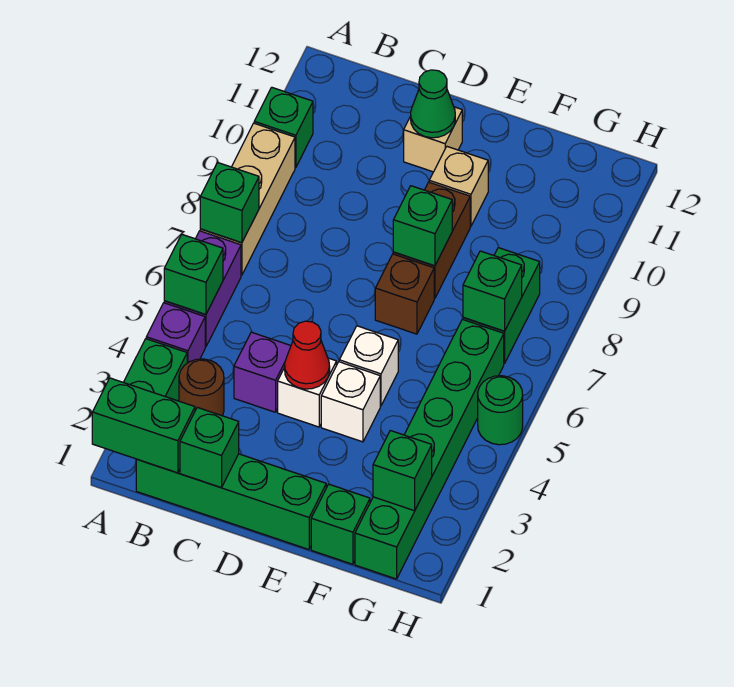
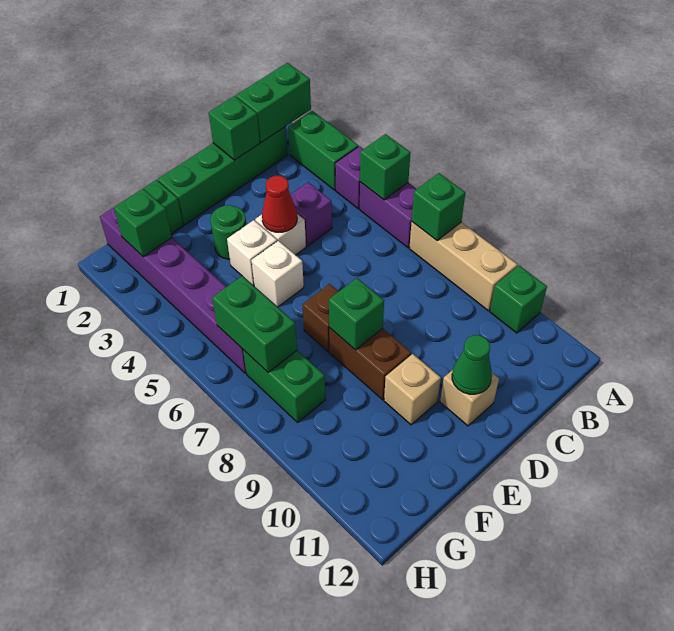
brown 1x1 round brick [179,359,224,416] -> none
green 1x6 brick [355,319,504,579] -> purple 1x6 brick [100,208,246,373]
green 1x1 brick [463,251,522,331] -> green 1x2 brick [212,276,297,372]
green 1x1 round brick [478,376,523,445] -> green 1x1 round brick moved to [210,205,246,259]

